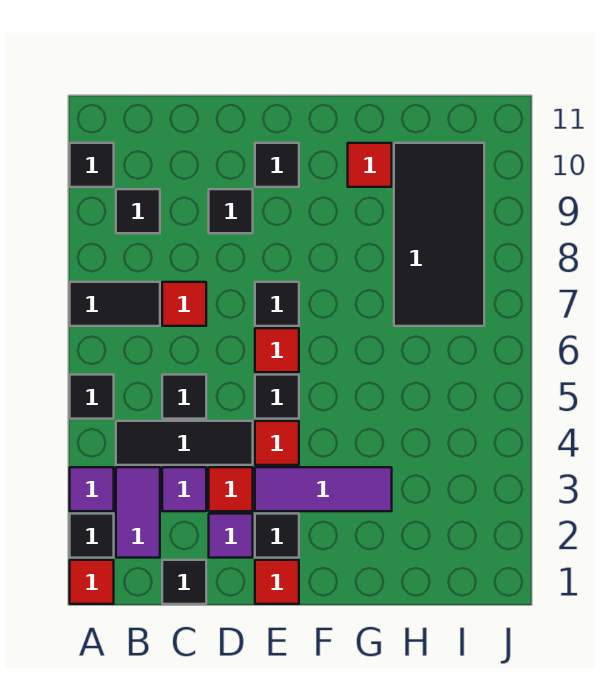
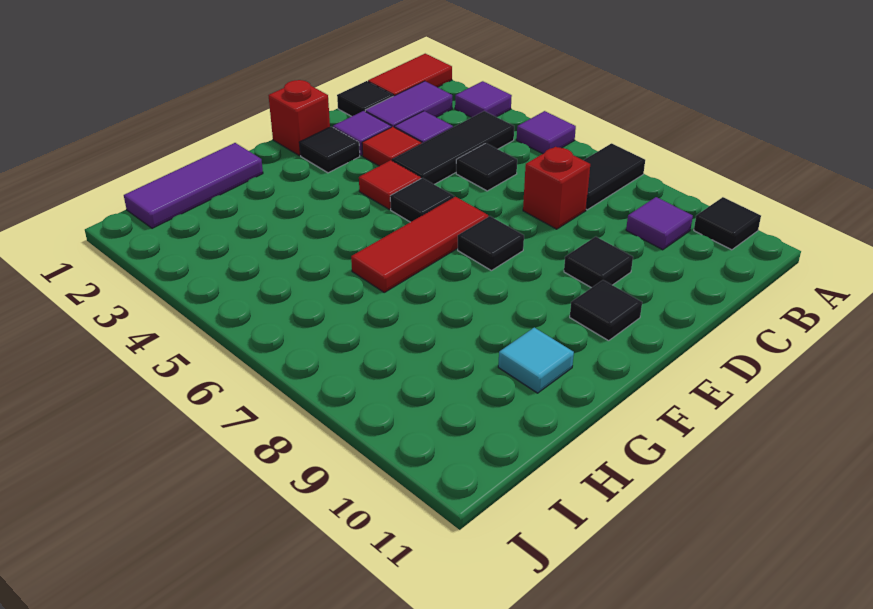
red 1x1 tile [70,560,114,604] -> red 1x2 tile [368,54,452,96]
black 1x1 tile [70,514,114,558] -> none
black 1x1 tile [70,375,114,419] -> purple 1x1 tile [517,111,576,154]
purple 1x2 tile [116,467,160,558] -> purple 1x2 tile turned to [365,81,452,127]
black 1x1 tile [116,189,160,233] -> purple 1x1 tile [626,197,693,250]
red 1x1 tile [162,282,206,326] -> red 1x1 brick [523,147,590,229]
red 1x1 tile [255,560,299,604] -> red 1x1 brick [268,80,330,156]
purple 1x3 tile [255,467,392,511] -> purple 1x3 tile moved to [124,143,263,228]
red 1x1 tile [255,328,299,372] -> red 1x3 tile [351,197,488,292]
red 1x1 tile [348,143,392,187] -> cyan 1x1 tile [498,327,574,393]
black 2x4 tile [394,143,484,326] -> none

